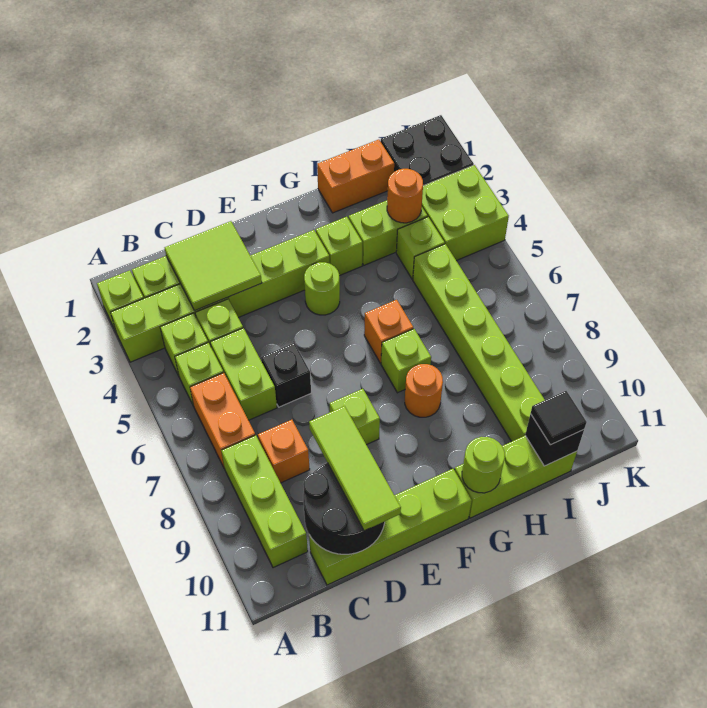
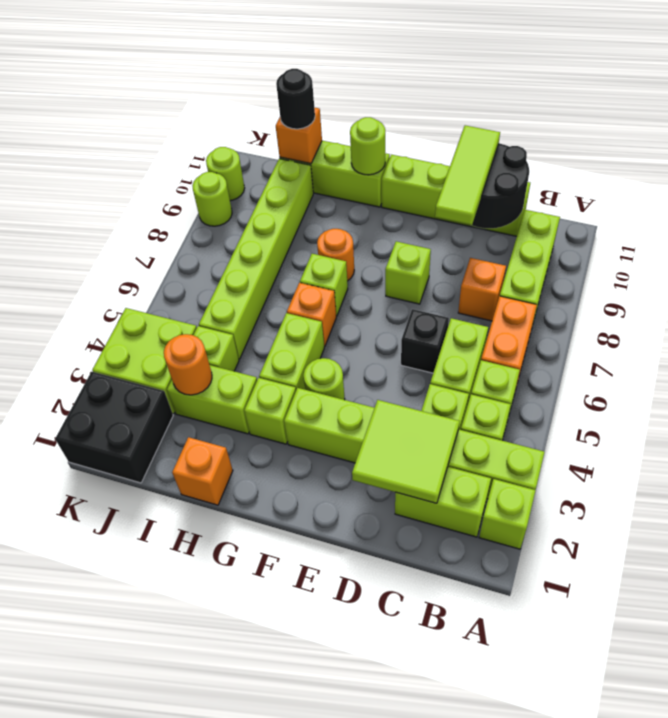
none -> lime 1x2 brick [259,313,324,390]
orange 1x2 brick [317,140,394,213] -> orange 1x1 brick [172,437,233,505]
black 1x1 brick [525,414,584,466] -> orange 1x1 brick [276,108,322,164]
black 1x1 tile [531,391,587,445] -> black 1x1 round brick [276,69,315,129]
none -> lime 1x1 round brick [192,172,232,226]
none -> lime 1x1 round brick [206,147,245,201]

